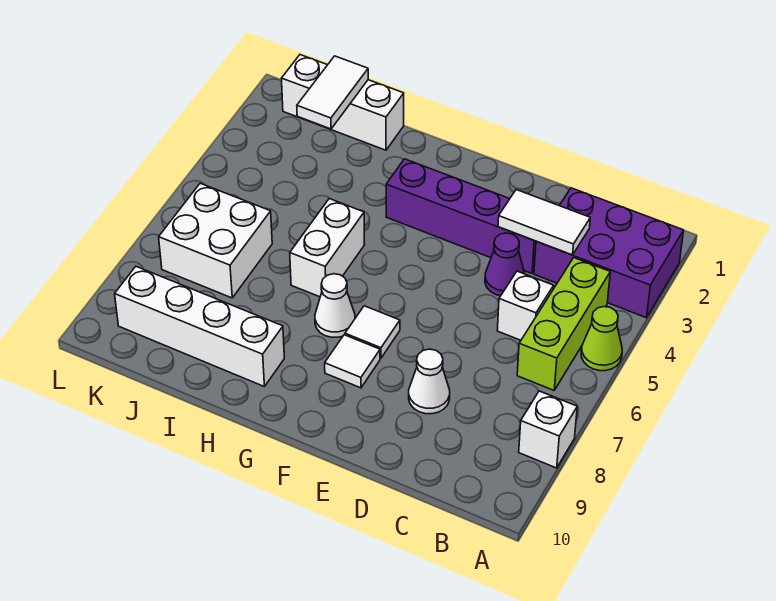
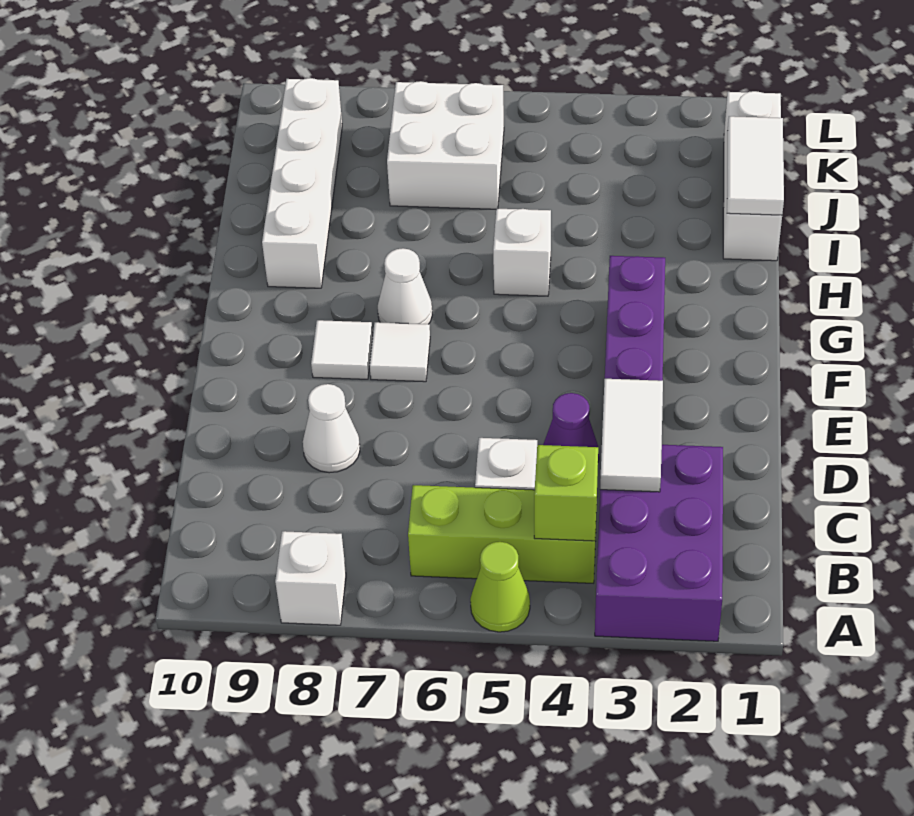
none -> lime 1x1 brick [534,445,598,541]
white 1x2 brick [290,198,365,297] -> white 1x1 brick [493,209,551,296]
white 1x2 tile [297,56,368,129] -> white 1x2 tile turned to [727,116,784,215]

